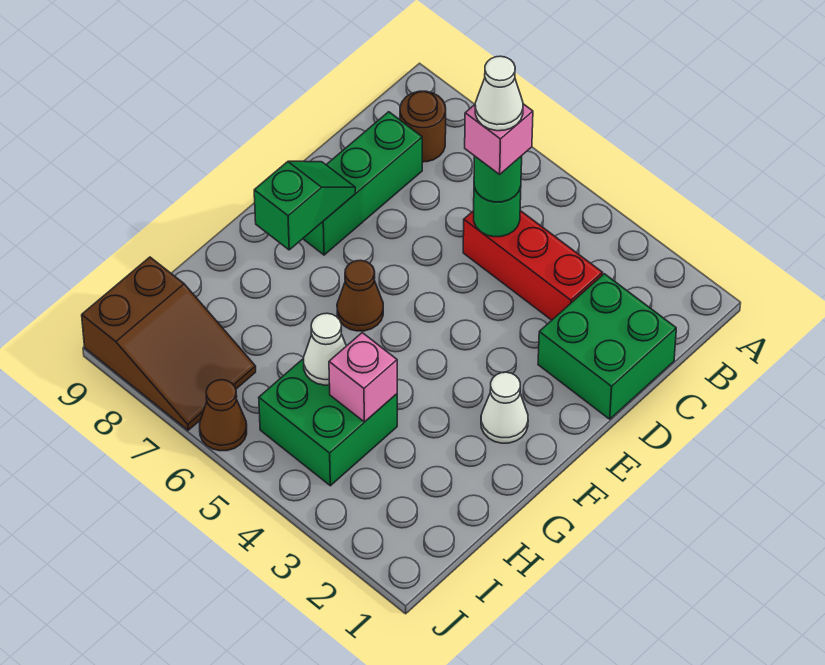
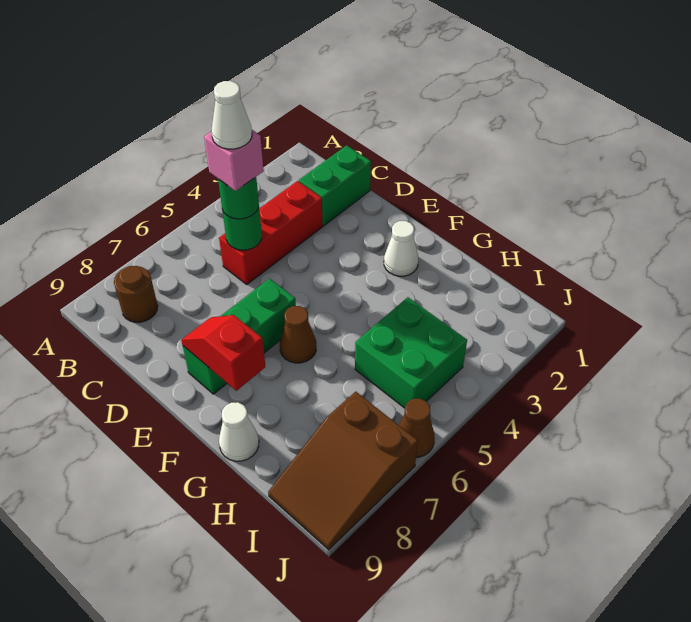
green 2x2 brick [538,274,676,419] -> green 1x2 brick [299,145,371,226]
green 1x3 brick [303,112,422,255] -> green 1x3 brick turned to [183,279,296,394]
green 1x2 slope [254,161,356,250] -> red 1x2 slope [181,315,265,391]
pink 1x1 brick [329,333,397,422] -> none
white 1x1 cone [304,313,346,385] -> white 1x1 cone moved to [219,402,259,461]
brown 2x3 slope [82,257,256,430] -> brown 2x3 slope turned to [268,392,418,550]

